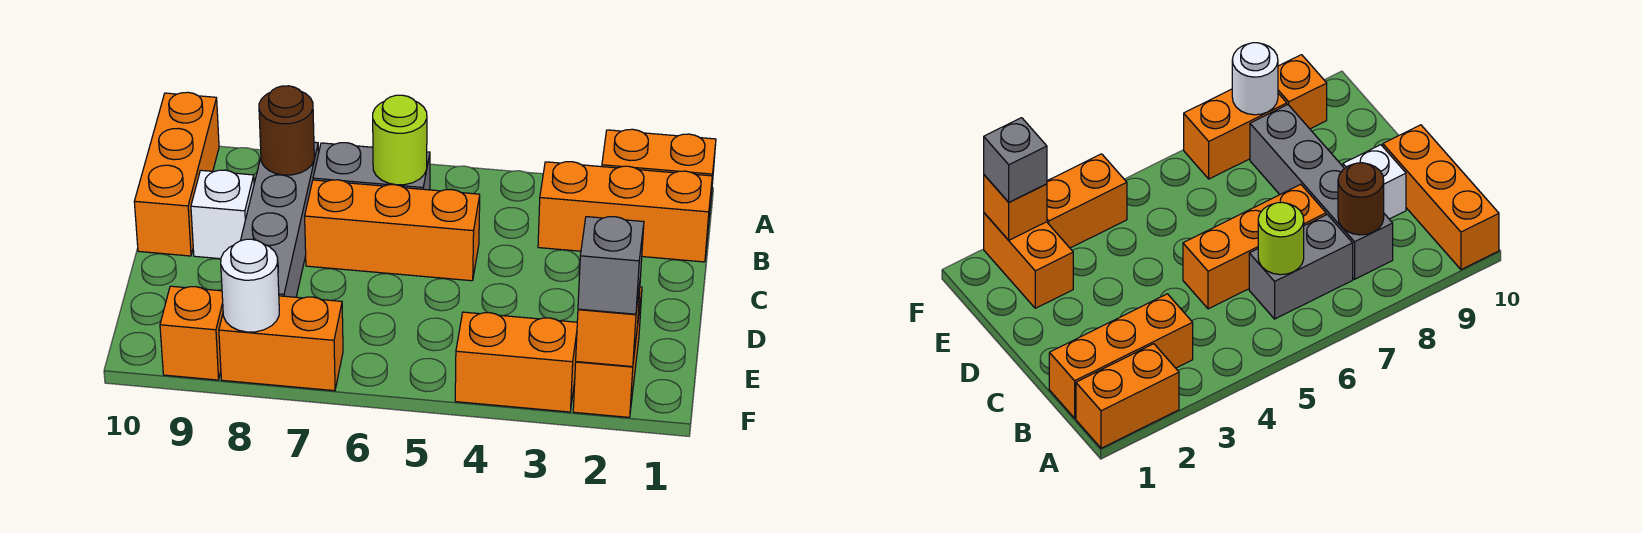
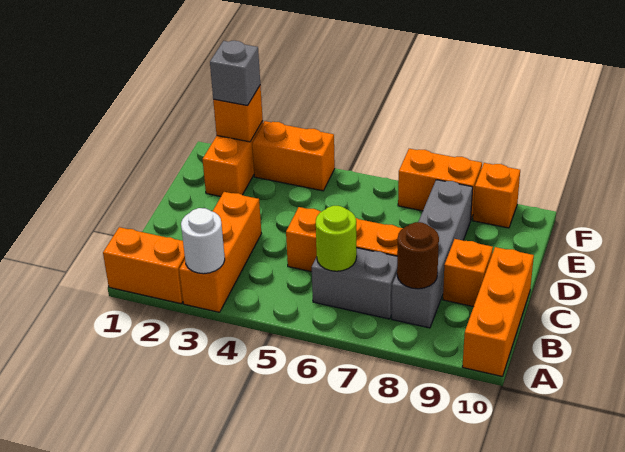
orange 1x3 brick [538,162,712,262] -> orange 1x3 brick turned to [179,192,261,312]
white 1x1 brick [191,170,254,259] -> orange 1x1 brick [443,239,493,307]
white 1x1 round brick [221,239,279,332] -> white 1x1 round brick moved to [181,208,225,274]

